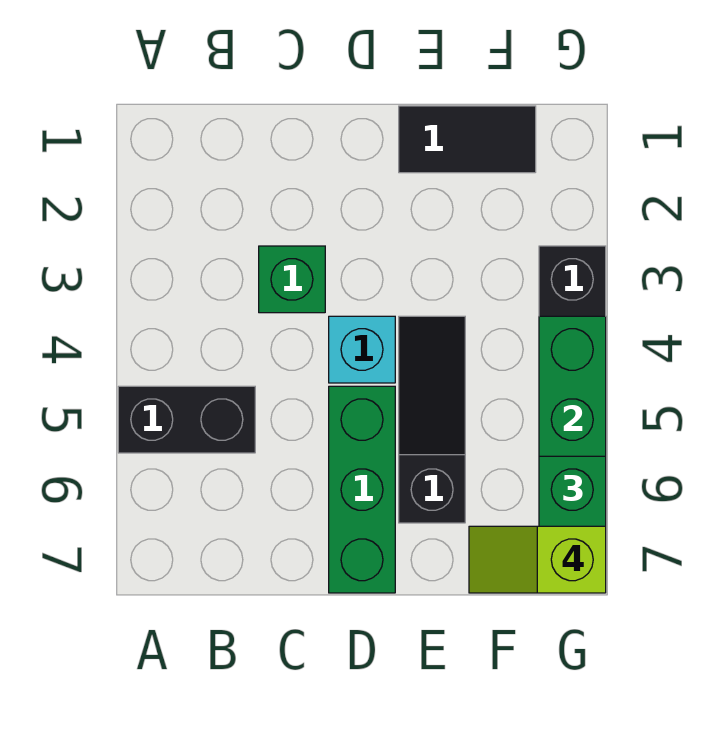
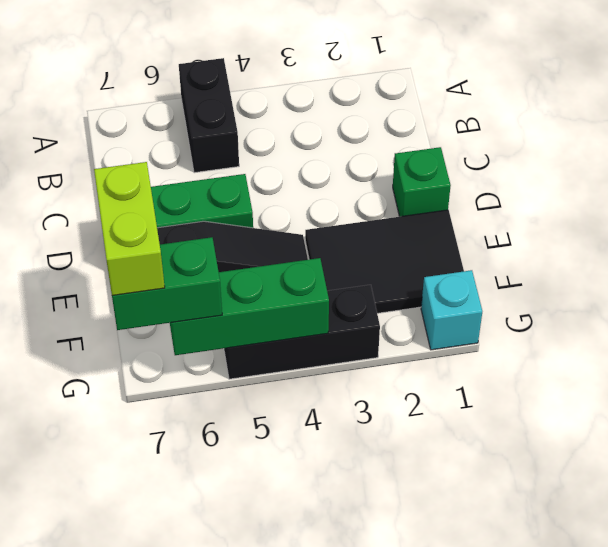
green 1x1 brick [259,246,325,313] -> green 1x1 brick moved to [393,147,451,217]
cyan 1x1 brick [329,316,395,383] -> cyan 1x1 brick moved to [421,270,482,350]
black 1x2 tile [399,106,536,173] -> black 2x3 tile [305,210,464,313]
lime 1x2 slope [469,526,606,593] -> lime 1x2 brick [94,162,165,296]

